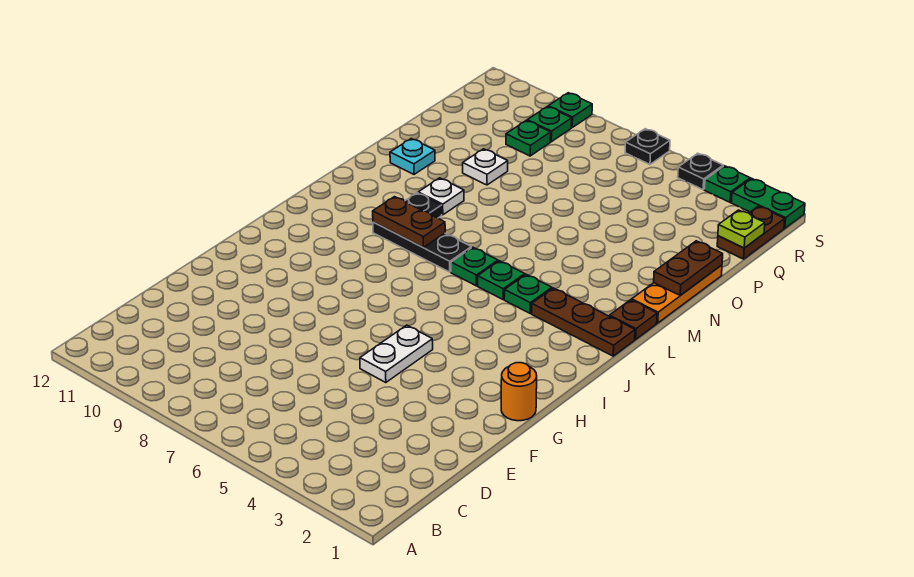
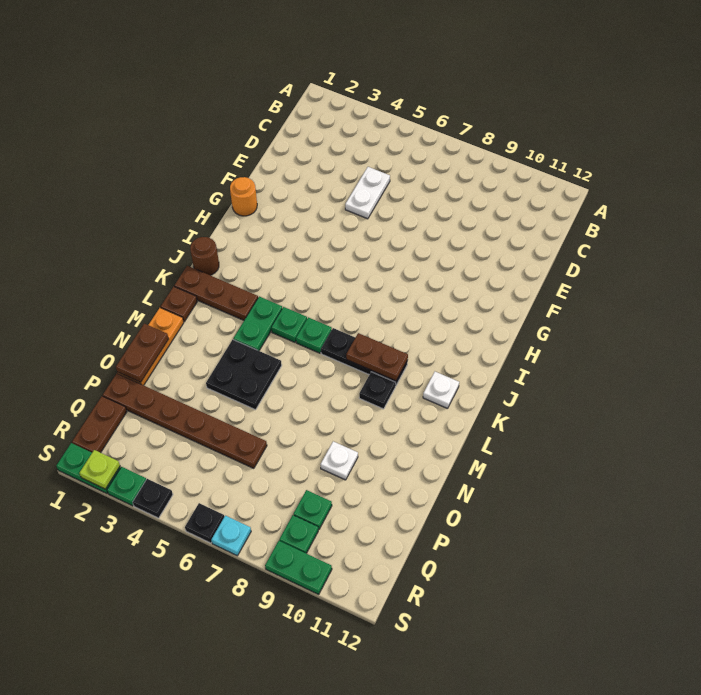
white 1x2 plate [360,325,433,383] -> white 1x2 plate moved to [345,167,390,219]
none -> brown 1x1 round brick [190,237,219,275]
green 1x1 plate [504,274,552,313] -> green 1x2 plate [233,296,282,351]
none -> black 2x2 plate [206,340,282,410]
white 1x1 plate [418,178,464,215] -> white 1x1 plate moved to [423,372,459,409]
cyan 1x1 plate [390,139,435,174] -> cyan 1x1 plate moved to [211,516,251,556]
none -> brown 1x6 plate [103,373,267,468]
lime 1x1 plate [718,210,765,248] -> lime 1x1 plate moved to [80,450,120,489]
green 1x1 plate [548,93,592,127] -> green 1x2 plate [265,541,332,594]

